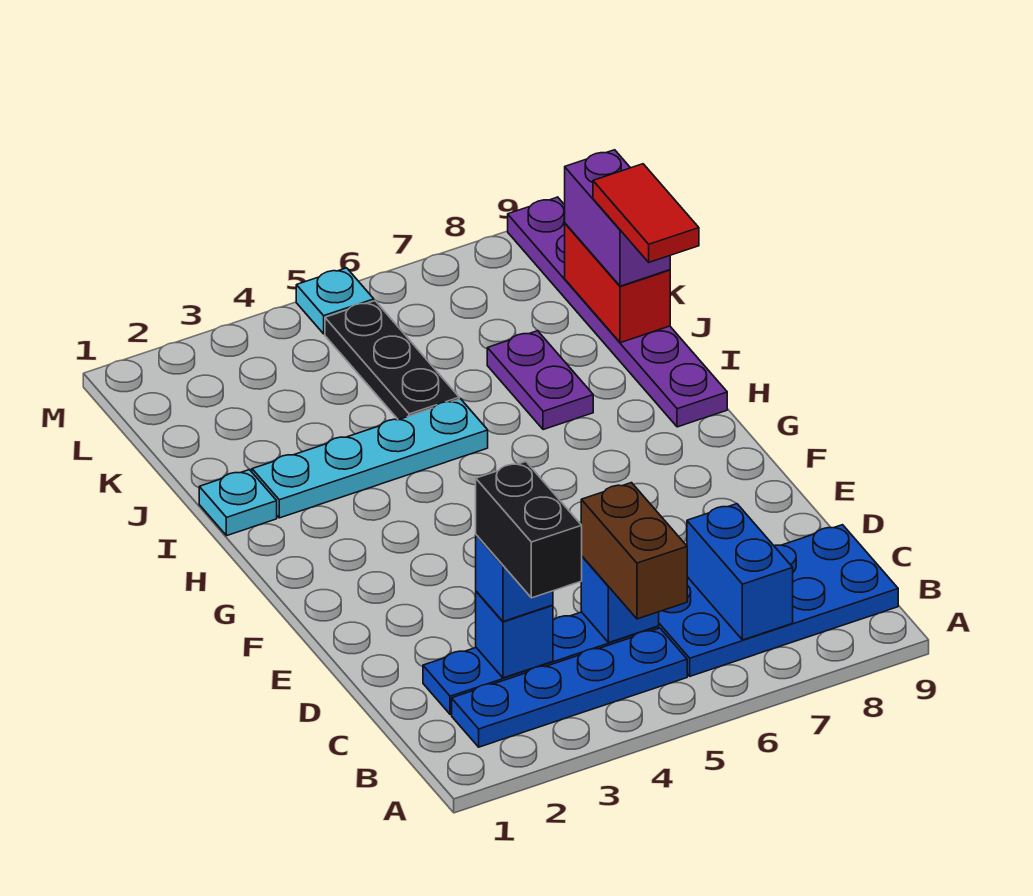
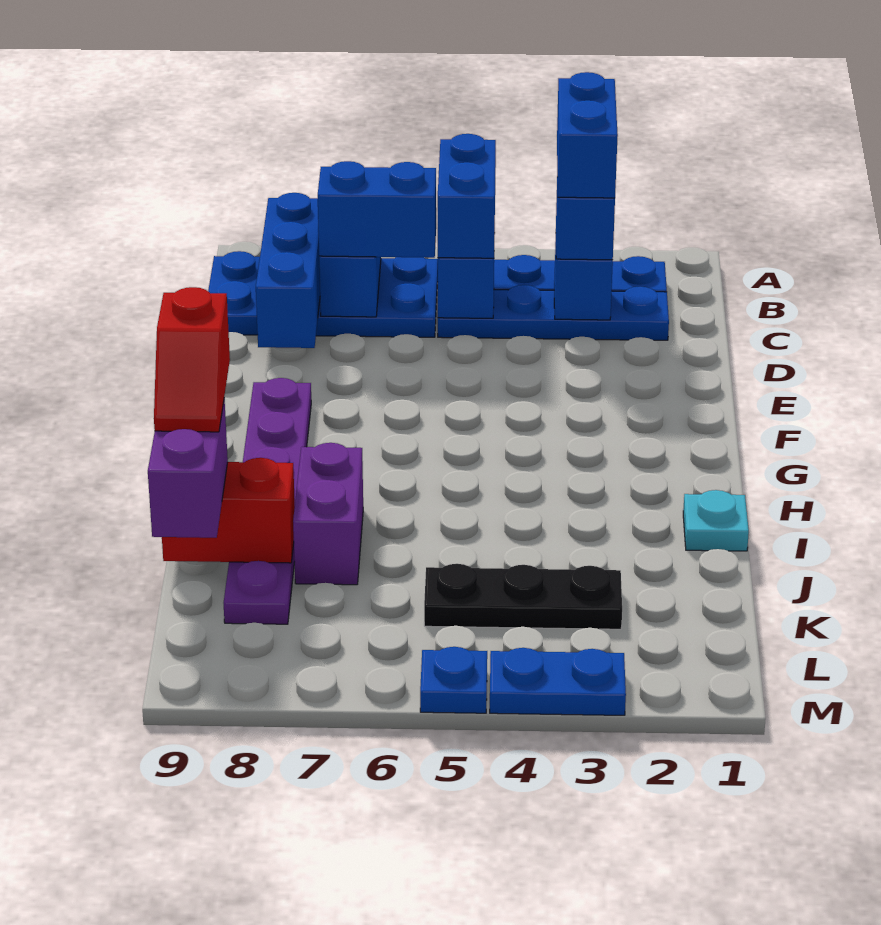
black 1x2 brick [476,462,582,598] -> blue 1x2 brick [557,72,618,198]
brown 1x2 brick [581,483,687,619] -> blue 1x2 brick [438,134,496,258]
none -> blue 1x3 brick [256,193,320,348]
none -> blue 1x2 brick [318,161,436,258]
purple 1x6 plate [508,197,727,427] -> purple 1x6 plate moved to [224,378,311,624]
cyan 1x4 plate [252,399,488,518] -> none
purple 1x2 plate [487,331,593,430] -> purple 1x2 brick [293,443,363,585]
red 1x2 tile [593,164,699,262] -> red 1x2 slope [154,287,230,432]
black 1x3 plate [325,301,459,420] -> black 1x3 plate turned to [424,564,622,629]
red 1x2 brick [565,224,670,343] -> red 1x2 brick turned to [162,458,295,563]
none -> blue 1x2 plate [490,648,626,715]
cyan 1x1 plate [296,268,374,334] -> blue 1x1 plate [420,647,487,713]

